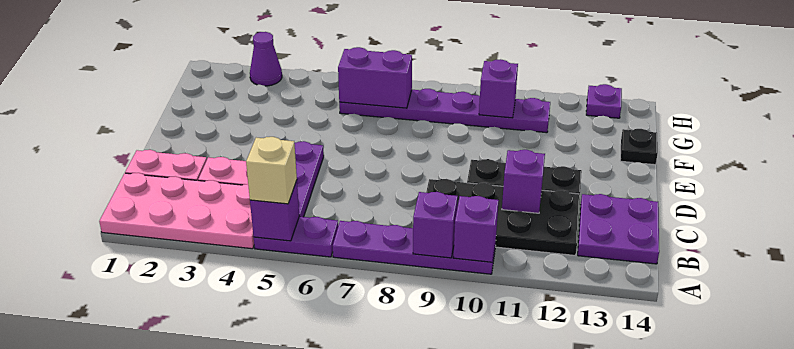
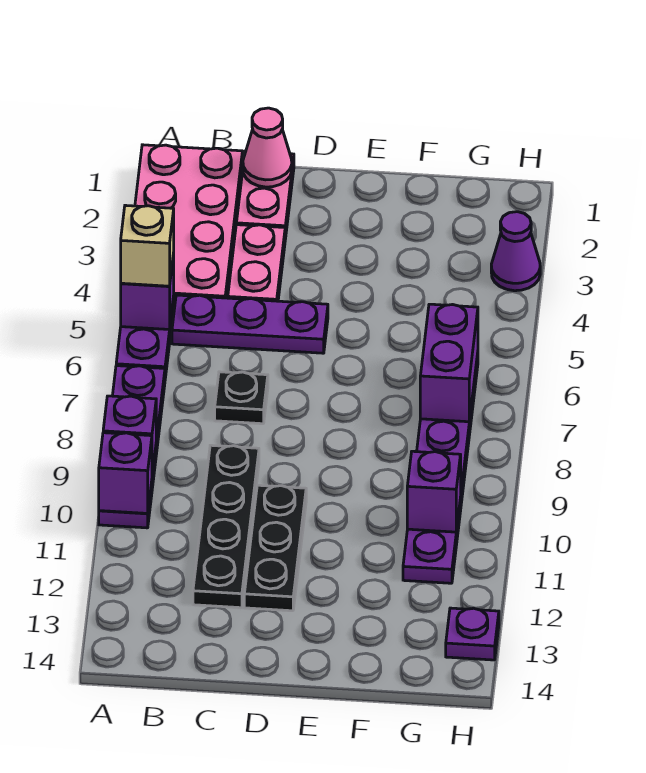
black 2x4 plate [426,179,580,255] -> black 1x4 plate [193,445,259,608]
purple 2x2 plate [578,194,659,264] -> none
none -> pink 1x1 cone [243,108,292,187]
purple 1x1 brick [502,150,545,213] -> none
black 1x1 plate [620,129,658,165] -> black 1x1 plate moved to [215,372,268,424]

